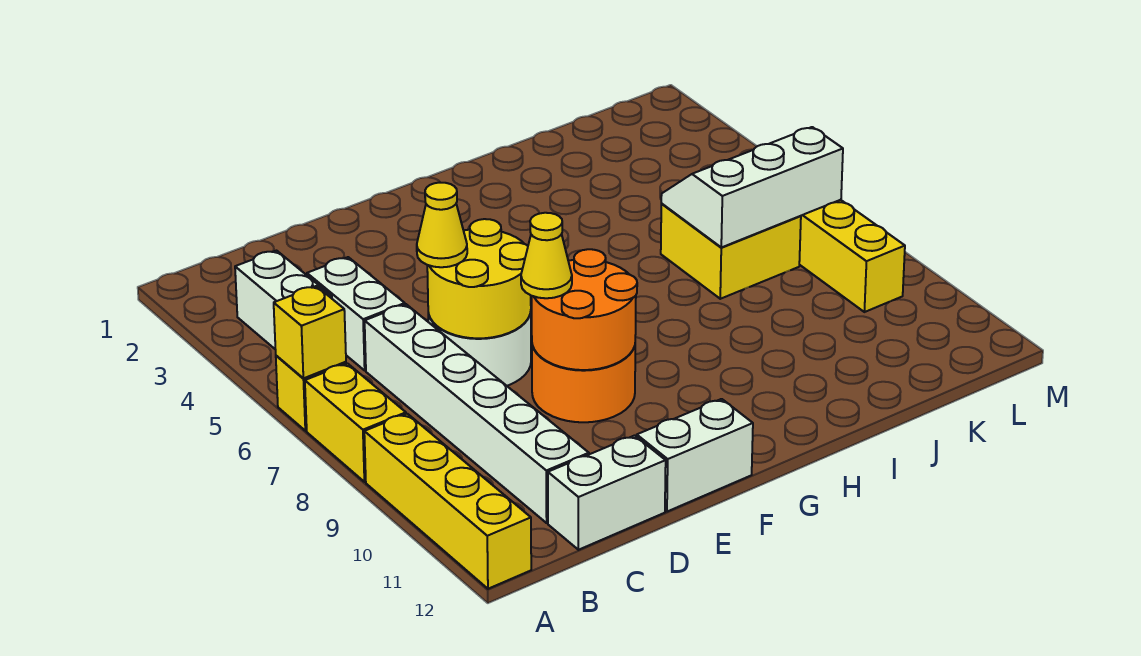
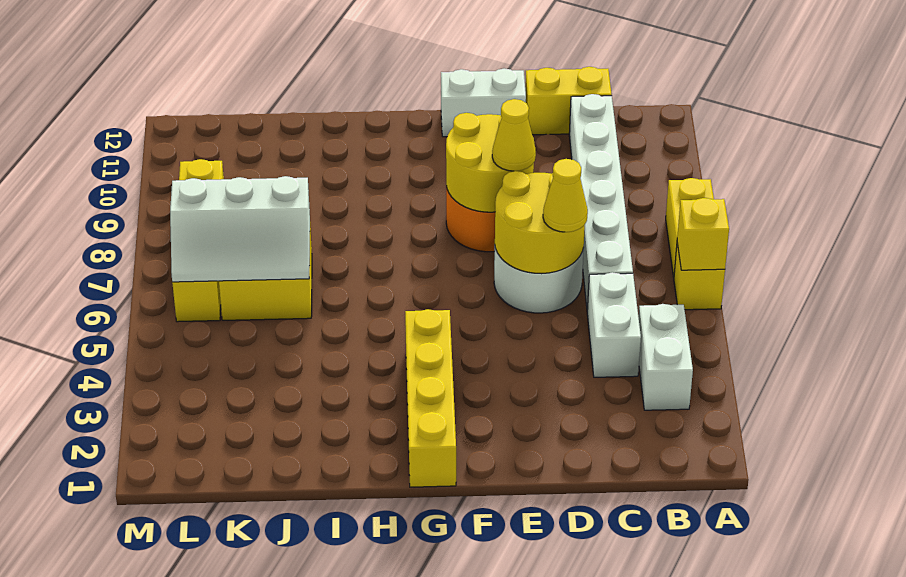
yellow 1x4 brick [364,414,531,589] -> yellow 1x4 brick moved to [405,309,456,487]
white 1x2 brick [548,436,666,550] -> yellow 1x2 brick [525,67,612,135]
orange 2x2 round brick [532,249,637,370] -> yellow 2x2 round brick [446,113,534,212]

